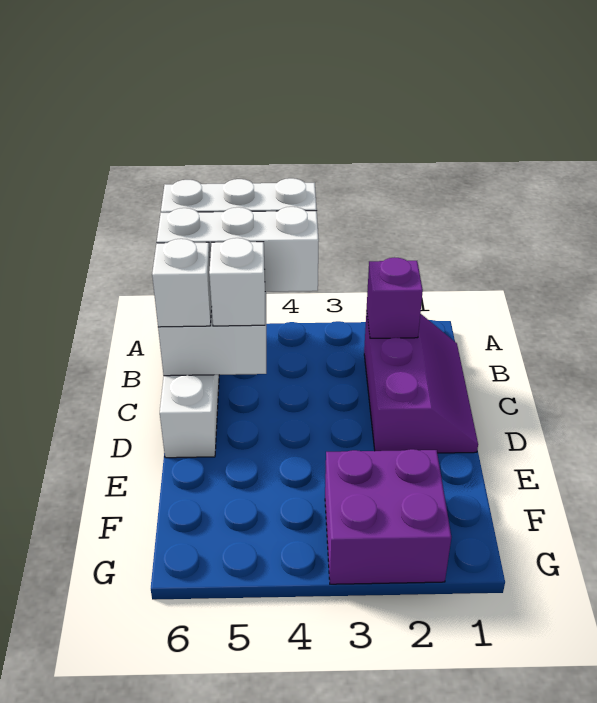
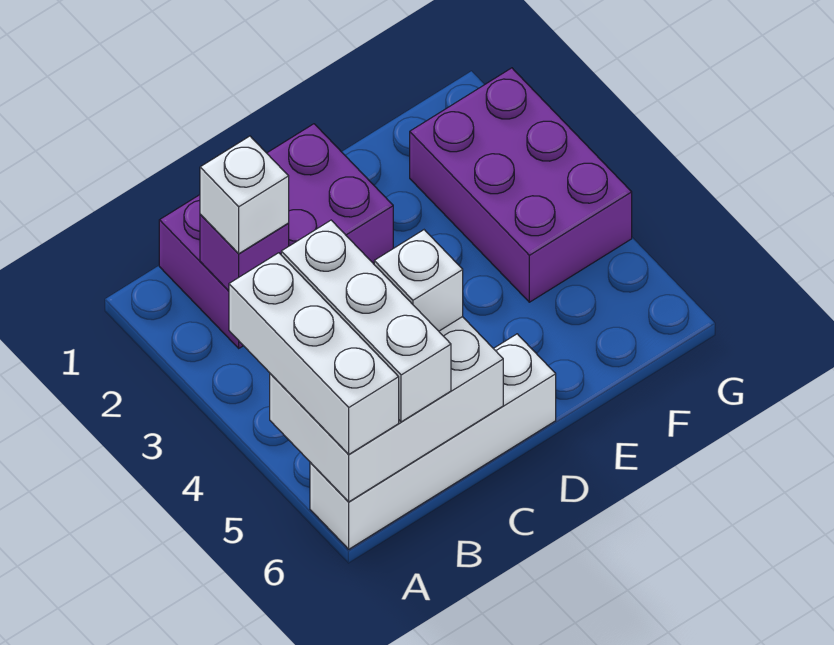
purple 2x3 slope [364,310,478,453] -> purple 2x3 brick [159,124,393,348]
white 1x1 brick [152,239,212,327] -> white 1x1 brick moved to [200,136,289,254]
purple 2x2 brick [325,449,451,584] -> purple 2x3 brick [410,68,632,302]

